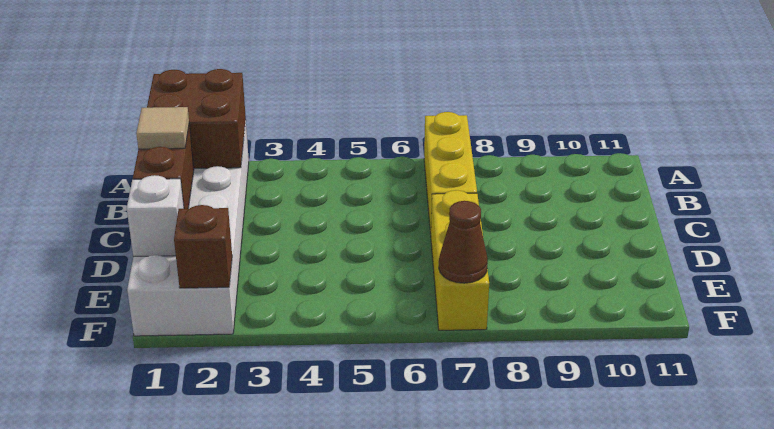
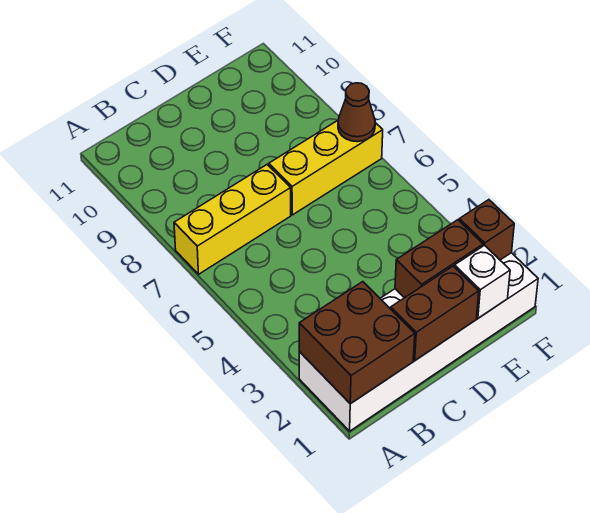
tan 1x1 tile [136,107,189,149] -> none
none -> brown 1x2 brick [395,220,483,298]

